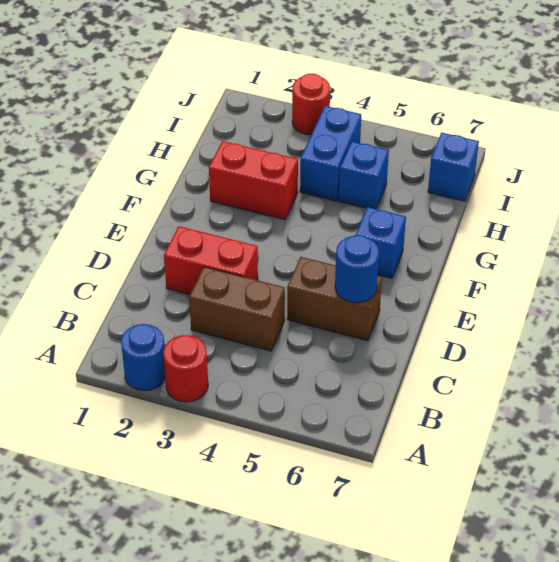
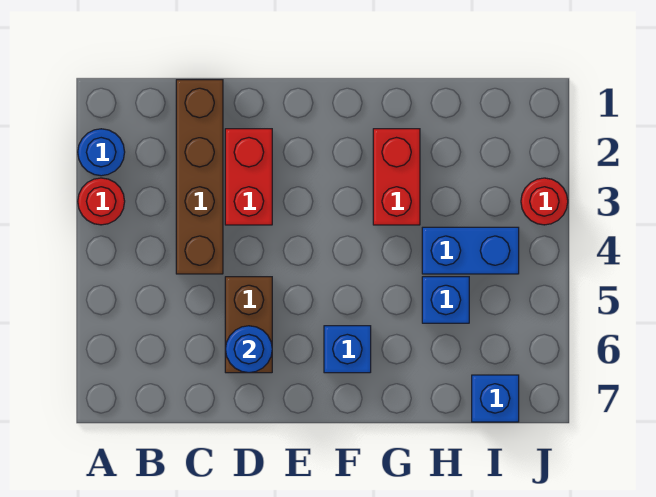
brown 1x2 brick [189,267,285,351] -> brown 1x4 brick [176,80,223,274]

